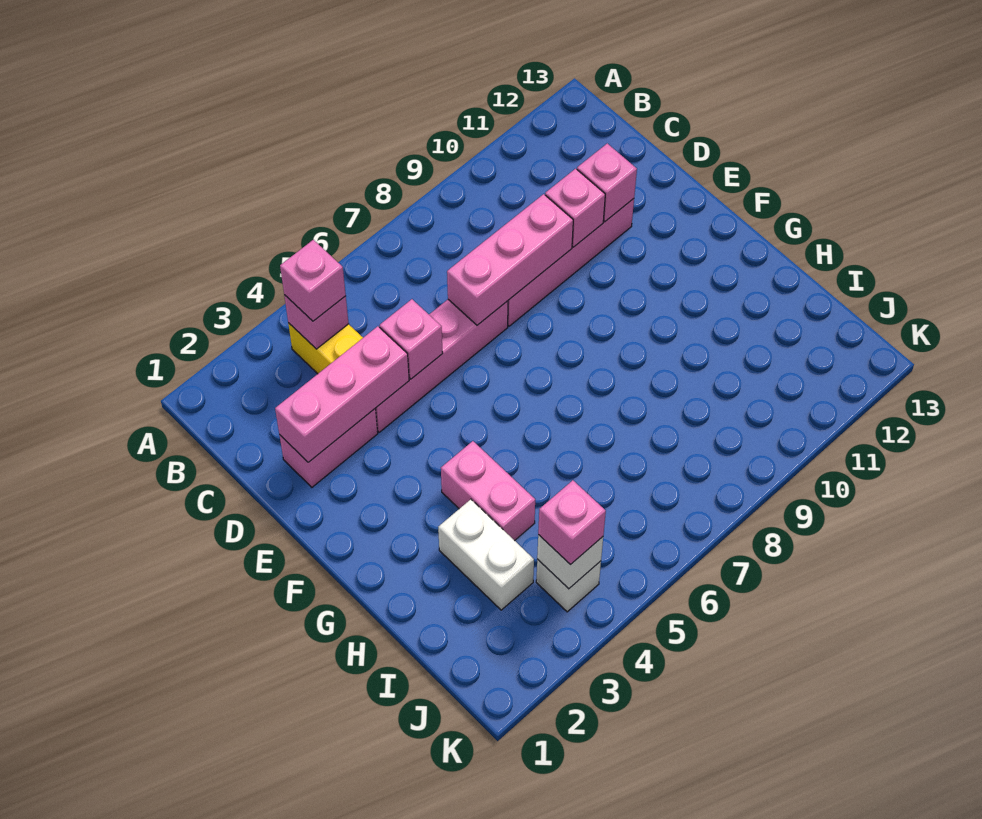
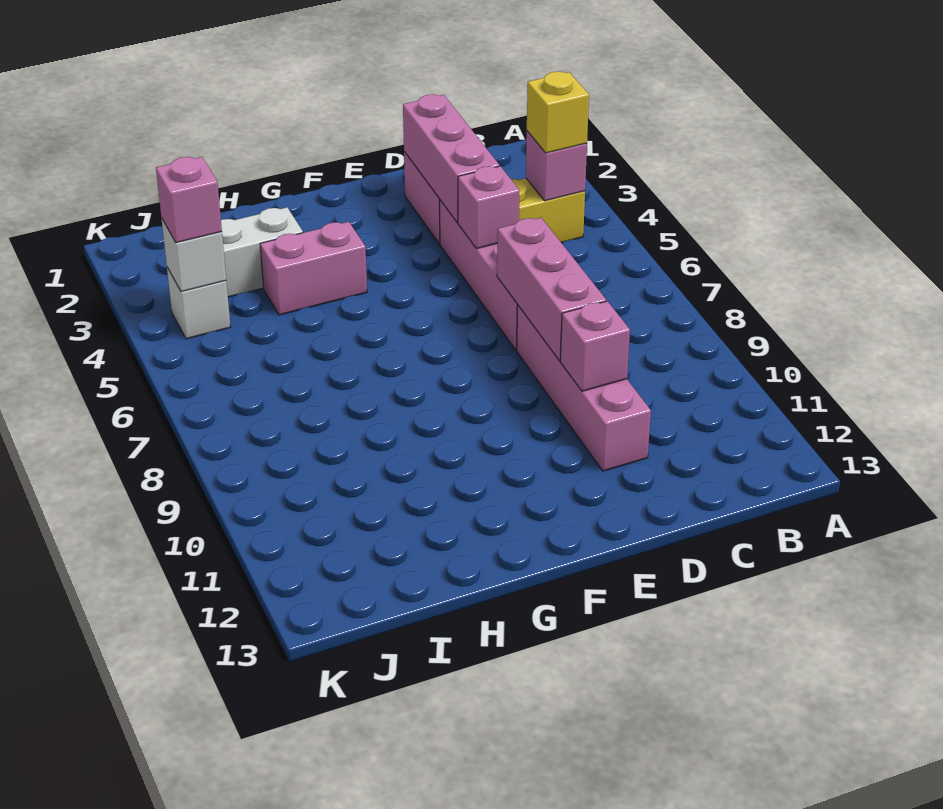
pink 1x1 brick [280,240,346,321] -> yellow 1x1 brick [527,71,589,153]
pink 1x1 brick [577,143,637,222] -> none

